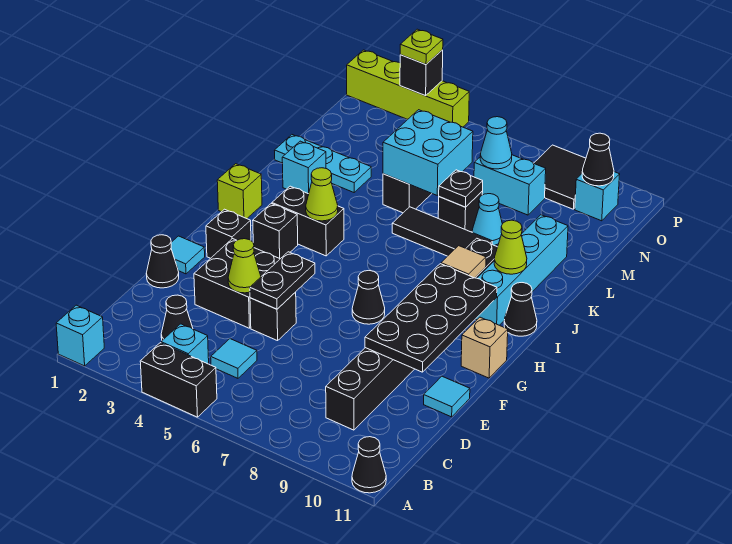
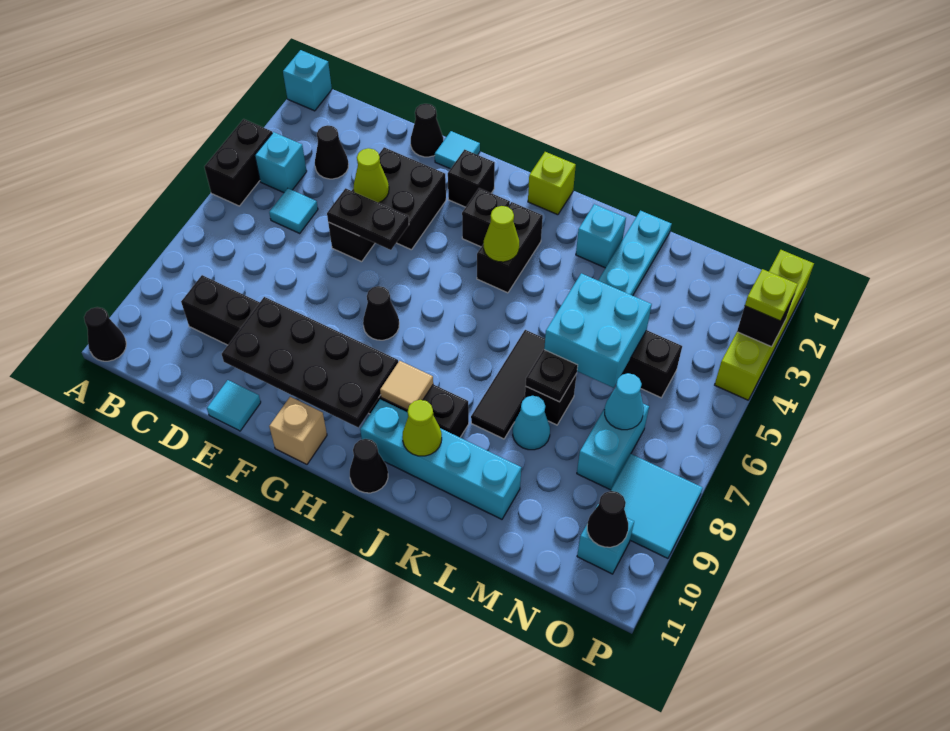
black 2x2 tile [534,145,586,209] -> cyan 2x2 tile [611,454,702,558]

